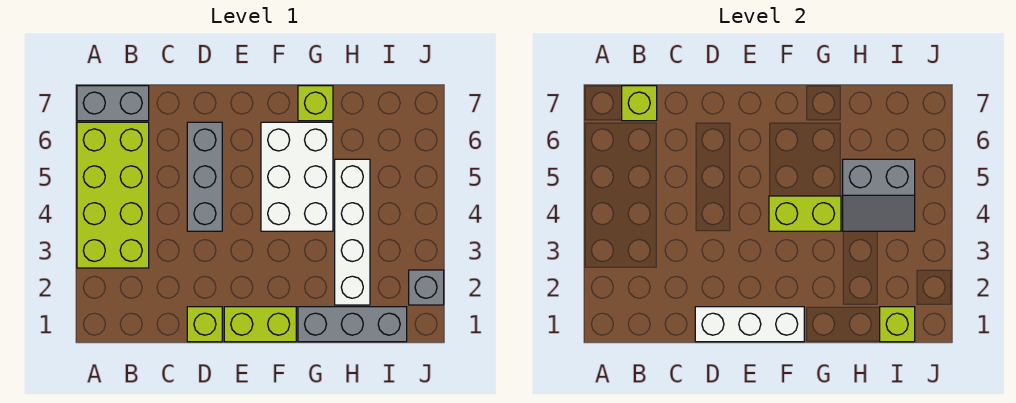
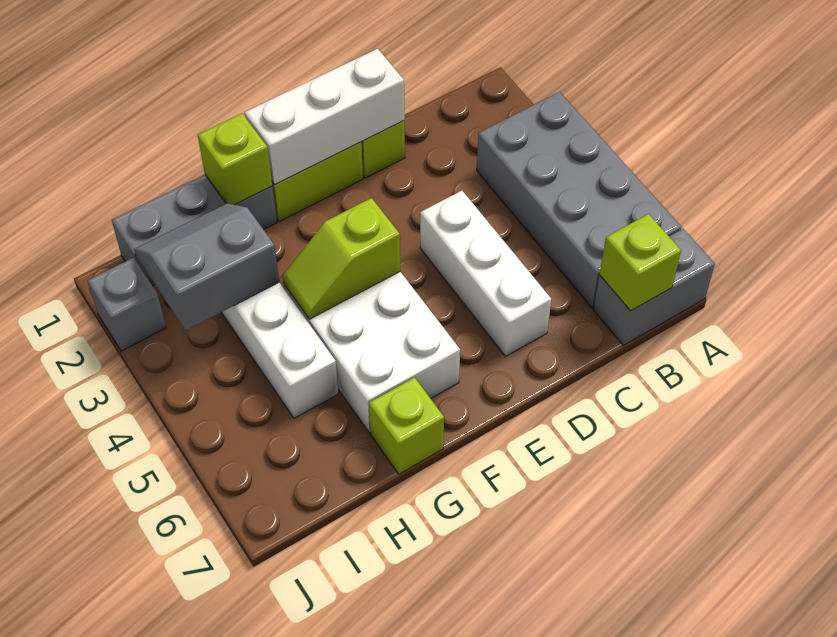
lime 2x4 brick [77,122,149,268] -> grey 2x4 brick [477,92,681,308]
grey 1x3 brick [187,122,222,231] -> white 1x3 brick [420,191,551,356]
lime 1x2 brick [769,196,841,231] -> lime 1x2 slope [282,198,400,319]
grey 2x2 slope [843,159,915,231] -> grey 2x2 slope moved to [134,203,279,330]
lime 1x1 brick [880,307,915,342] -> lime 1x1 brick moved to [198,114,272,205]

